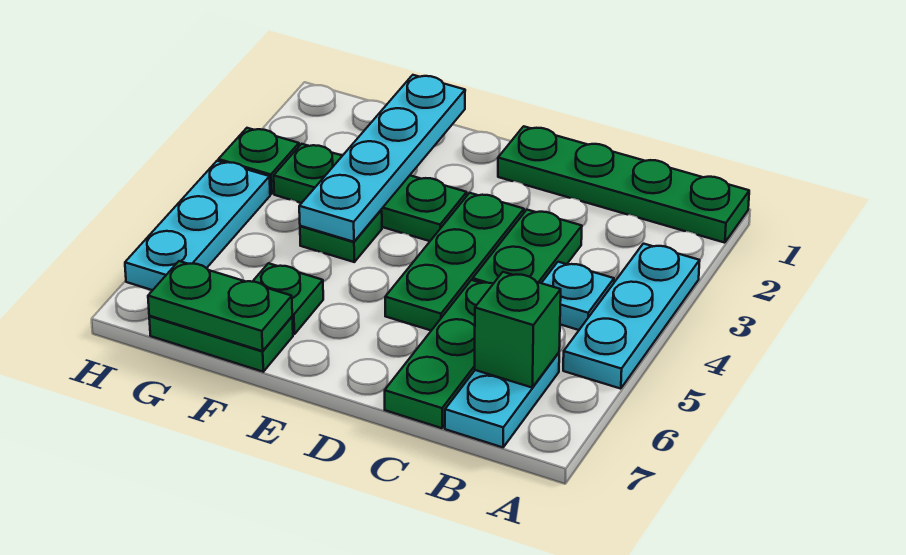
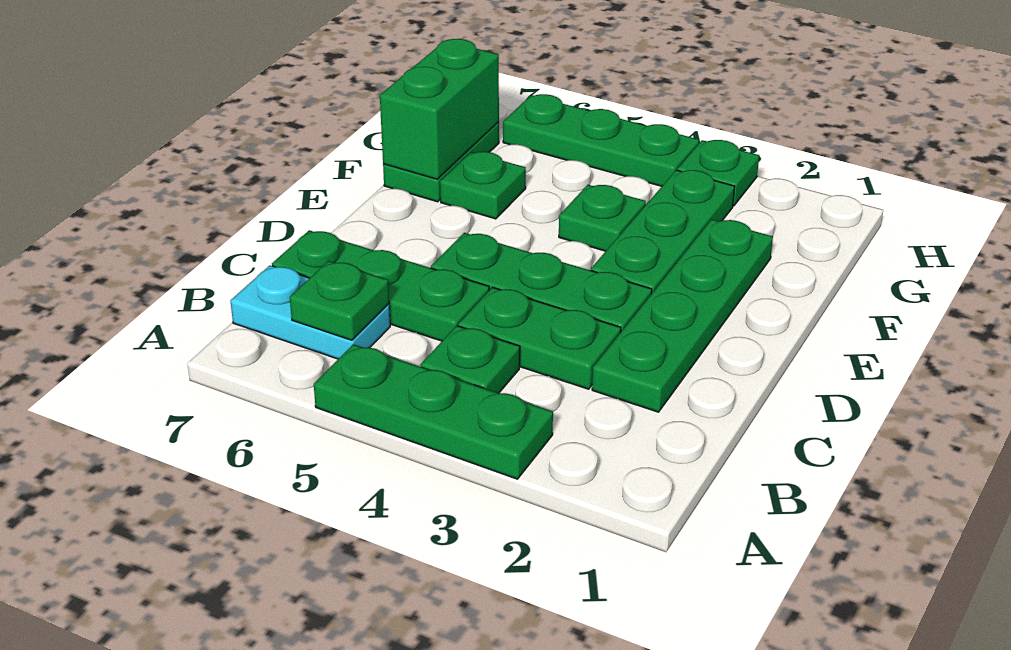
green 1x4 plate [498,126,749,243] -> green 1x4 plate moved to [592,219,773,412]
cyan 1x3 plate [563,244,700,389] -> green 1x3 plate [314,344,553,479]
cyan 1x1 plate [542,262,614,330] -> green 1x1 plate [421,326,520,393]
green 1x1 brick [475,272,561,387] -> green 1x1 plate [290,261,389,340]
cyan 1x4 plate [299,75,465,242] -> none
green 1x2 plate [148,261,292,351] -> green 1x2 brick [380,39,499,179]
cyan 1x3 plate [125,161,270,290] -> green 1x3 plate [503,94,699,186]

